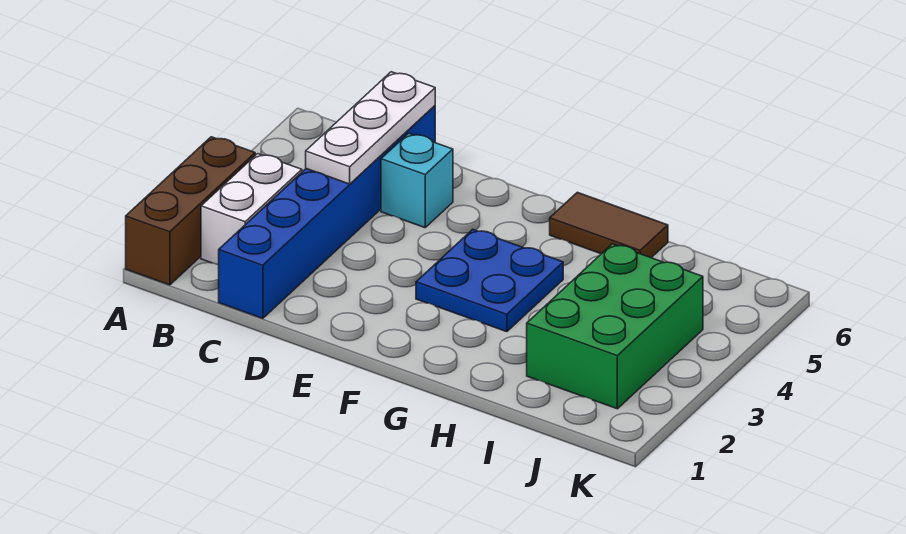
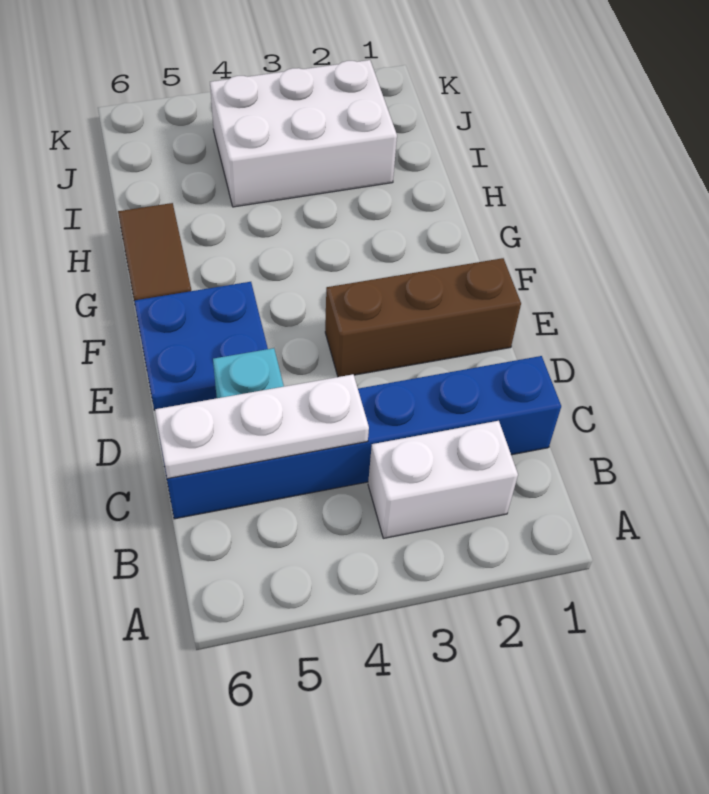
brown 1x3 brick [126,137,255,285] -> brown 1x3 brick moved to [325,258,521,377]
blue 2x2 plate [416,229,563,332] -> blue 2x2 plate moved to [134,282,268,410]
green 2x3 brick [527,244,703,409] -> white 2x3 brick [210,60,397,207]

